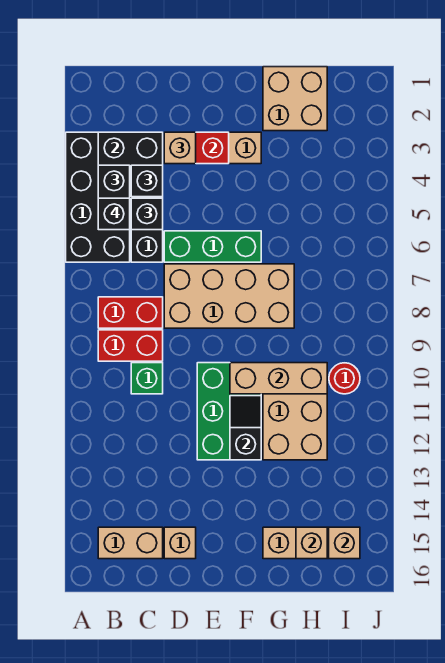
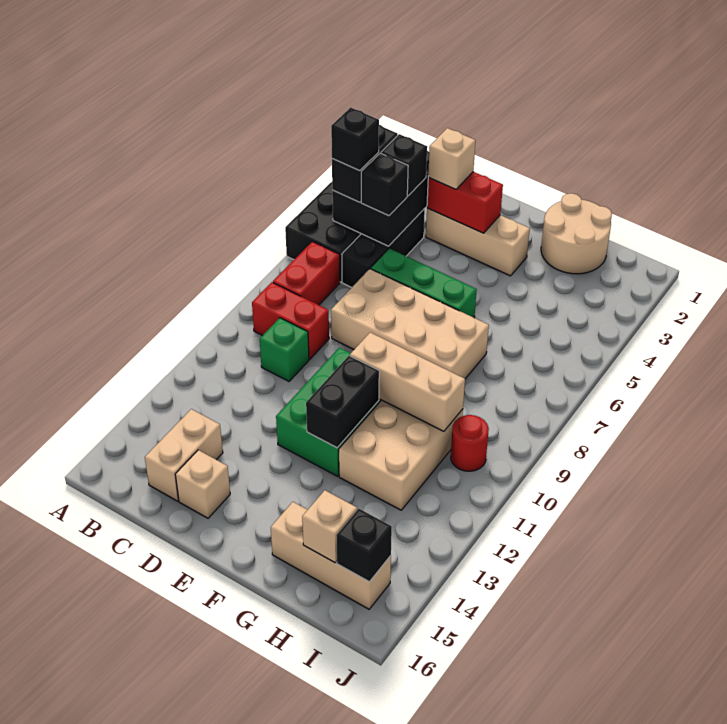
red 1x2 brick [98,297,163,328] -> red 1x2 brick turned to [273,242,340,305]
tan 1x2 brick [98,527,163,559] -> tan 1x2 brick turned to [145,409,223,501]
black 1x2 slope [230,396,261,460] -> black 1x2 brick [306,356,379,448]
tan 2x2 brick [263,67,327,131] -> tan 2x2 round brick [541,193,612,274]
tan 1x1 brick [329,527,360,559] -> black 1x1 brick [336,509,392,582]

